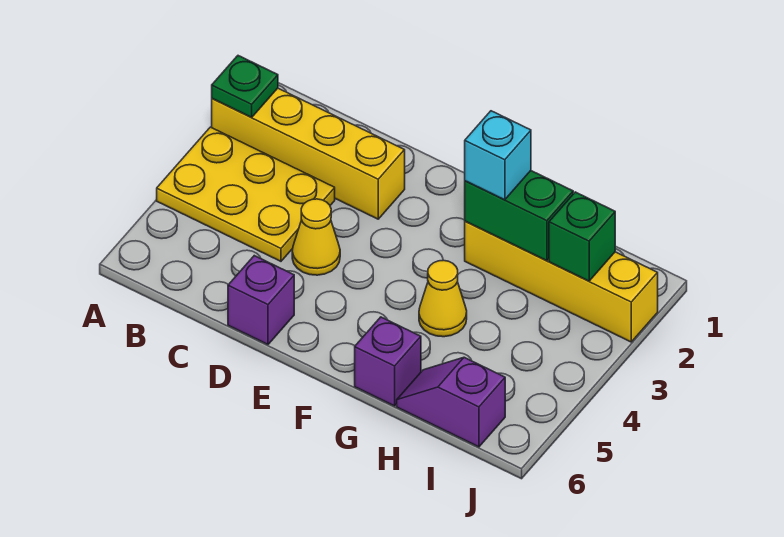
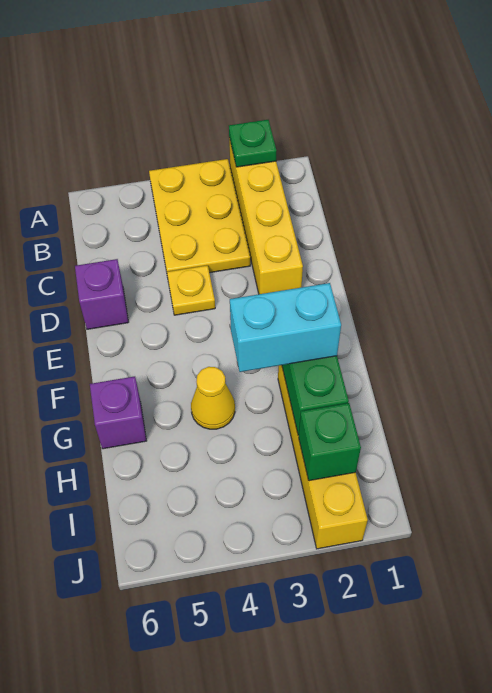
yellow 1x1 cone [292,199,340,275] -> yellow 1x1 plate [167,265,215,315]
cyan 1x1 brick [465,111,531,200] -> cyan 1x2 brick [230,283,341,372]
purple 1x2 slope [397,357,505,447] -> none

